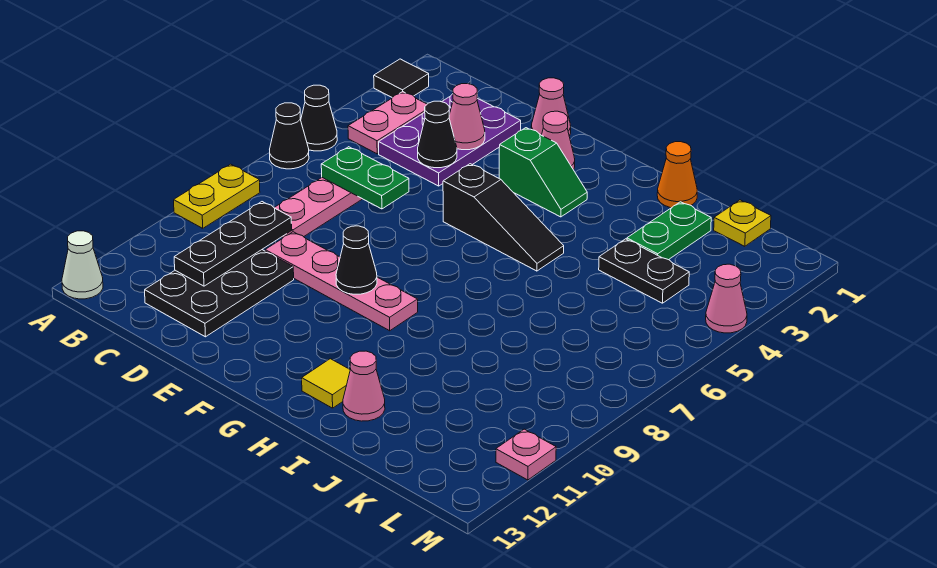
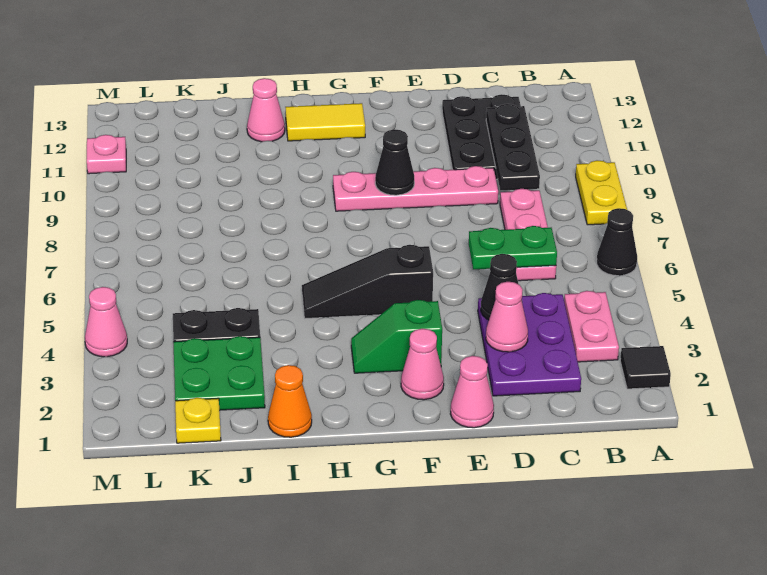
black 1x1 cone [301,85,337,151] -> none
white 1x1 cone [62,231,103,299] -> none
yellow 1x1 tile [302,359,350,408] -> yellow 1x2 tile [286,103,365,141]
green 1x2 plate [627,202,711,260] -> green 2x2 plate [173,336,265,410]

